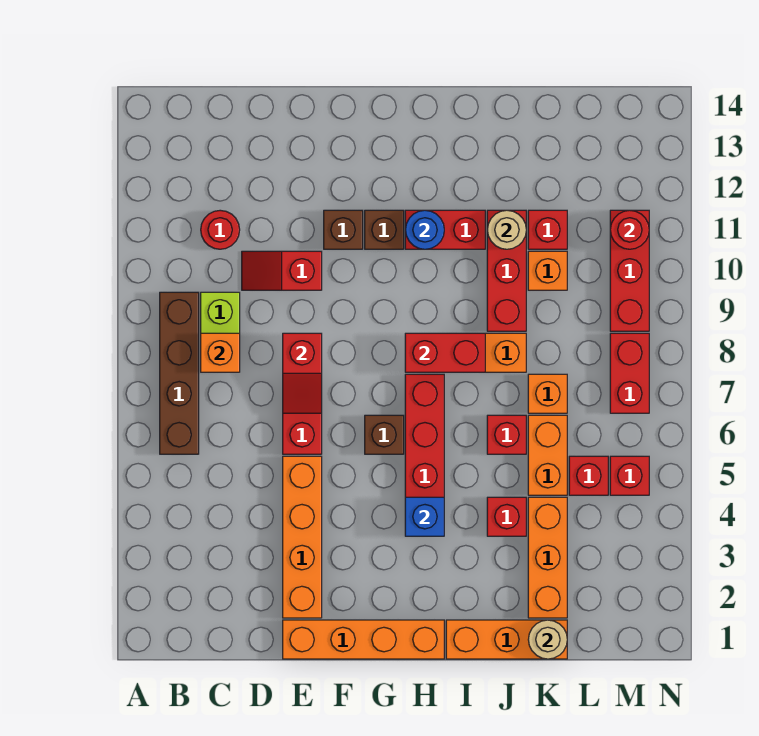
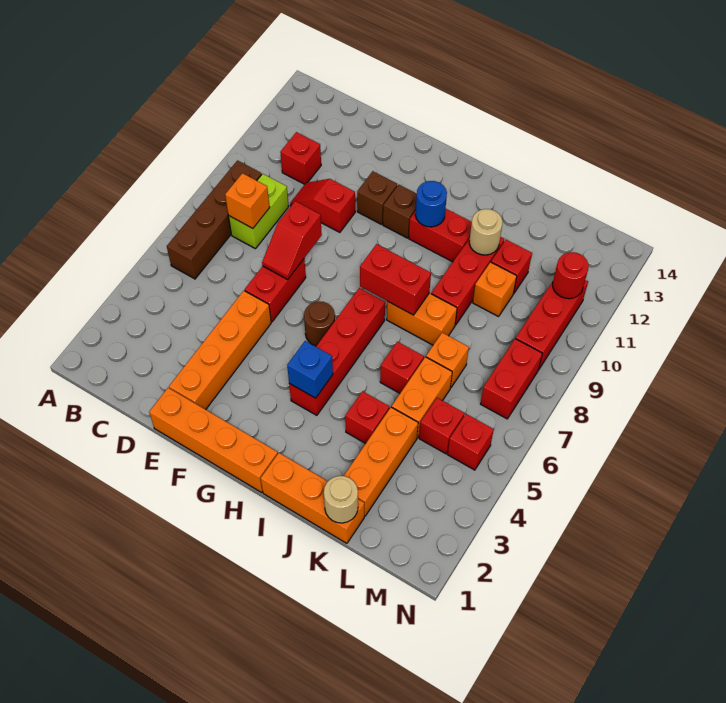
red 1x1 round brick [201,210,240,249] -> red 1x1 brick [280,132,321,184]
brown 1x1 brick [365,415,404,454] -> brown 1x1 round brick [304,301,335,346]

